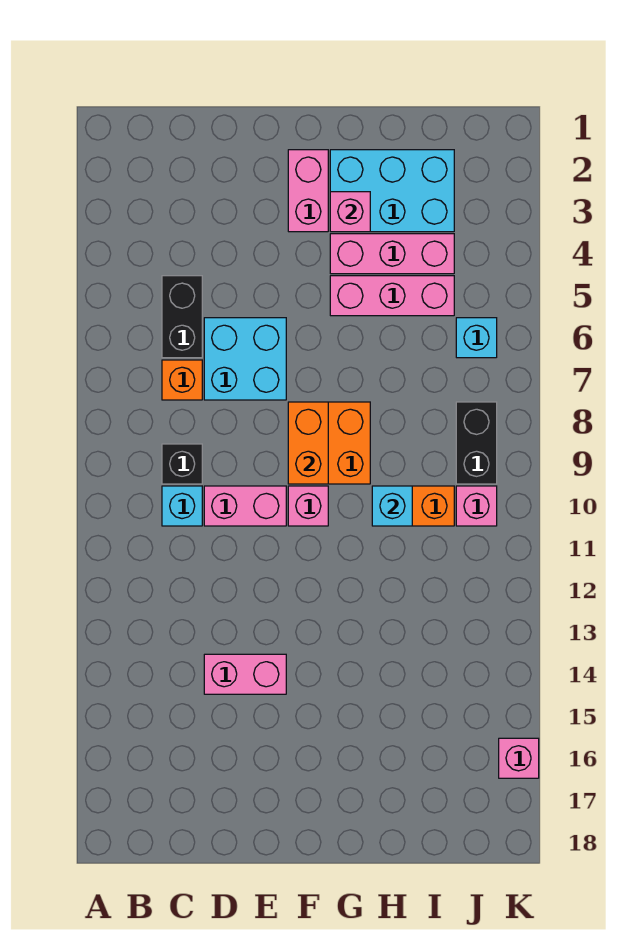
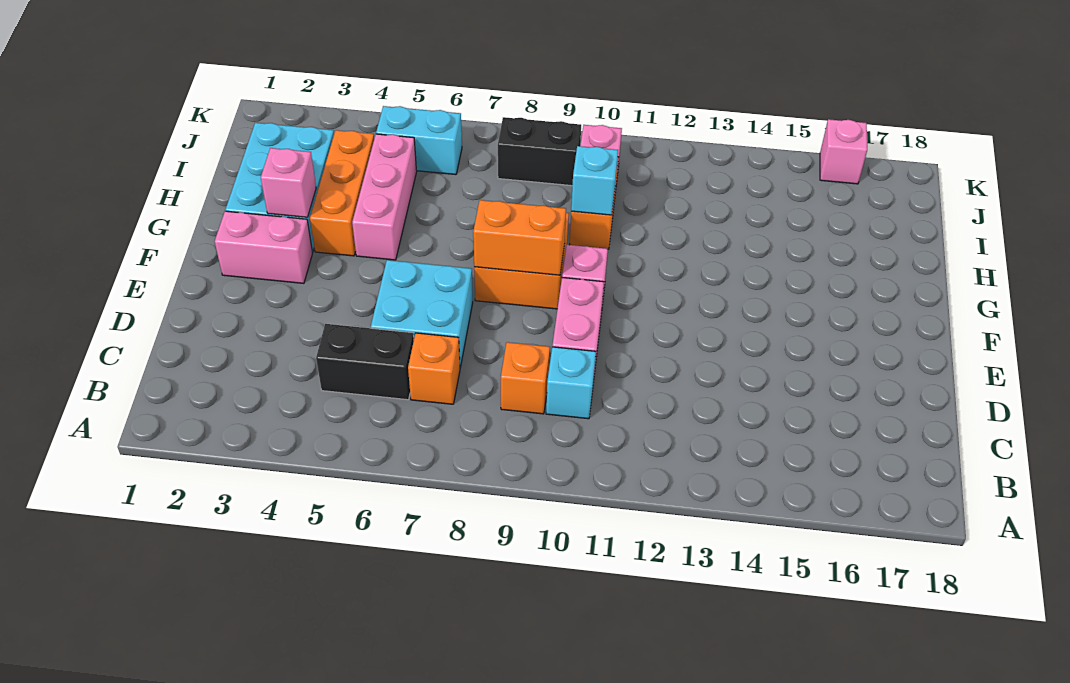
black 1x1 brick [162,444,202,484] -> orange 1x1 brick [501,342,550,414]
pink 1x2 brick [204,654,286,694] -> none
pink 1x3 brick [330,234,454,274] -> orange 1x3 brick [310,130,374,256]
cyan 1x1 brick [456,318,497,358] -> cyan 1x2 brick [376,106,462,175]

